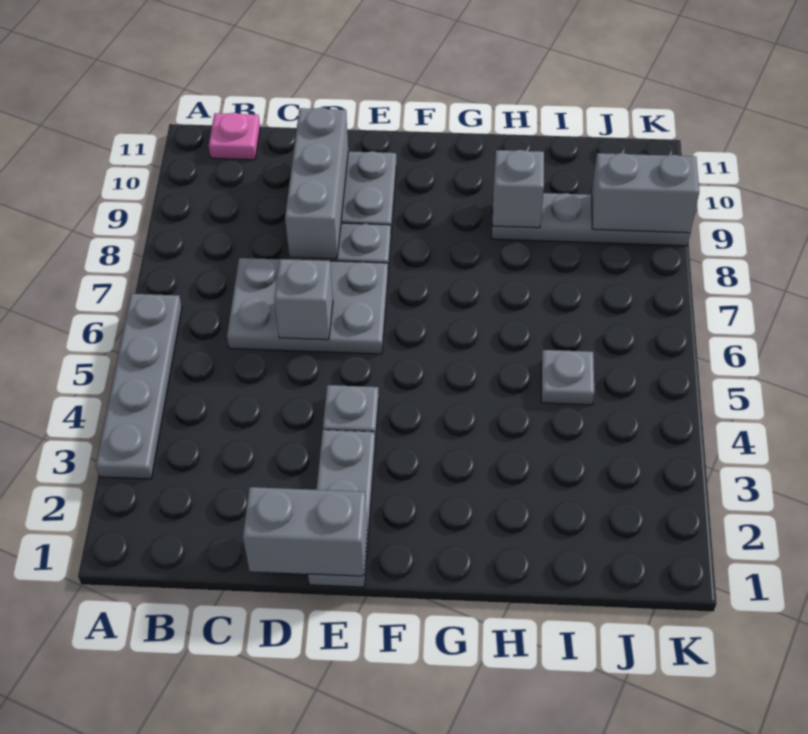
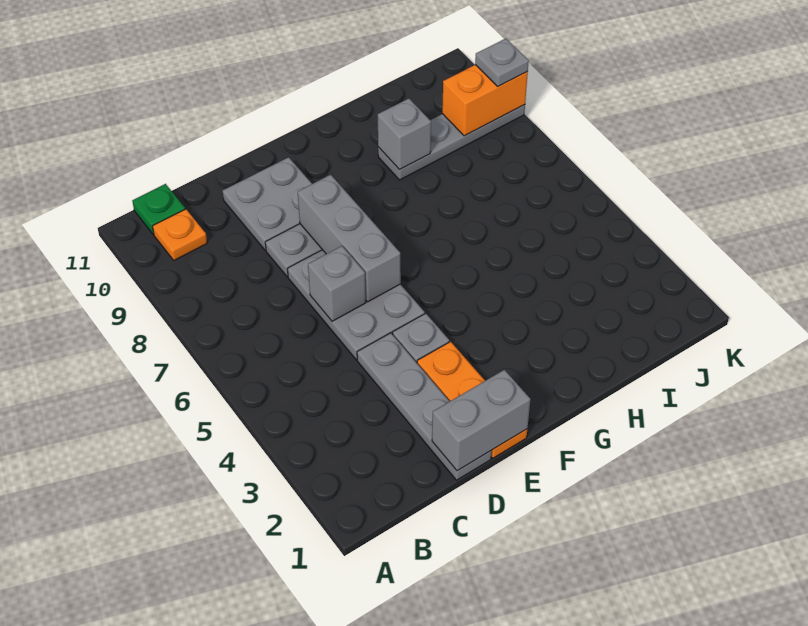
grey 1x4 plate [96,294,182,479] -> grey 1x4 plate moved to [357,333,492,480]
none -> orange 1x1 plate [153,209,207,260]
pink 1x1 plate [209,113,260,160] -> green 1x1 plate [132,184,185,235]
grey 2x3 plate [227,258,388,354] -> grey 2x3 plate turned to [288,250,425,360]
grey 1x3 brick [285,108,348,259] -> grey 1x3 brick moved to [298,175,401,302]
grey 1x3 plate [308,430,375,587] -> orange 1x3 plate [417,342,527,458]
grey 1x1 plate [541,350,594,405] -> grey 1x1 plate moved to [475,38,529,86]
grey 1x2 brick [591,153,699,233] -> orange 1x2 brick [442,65,528,136]

